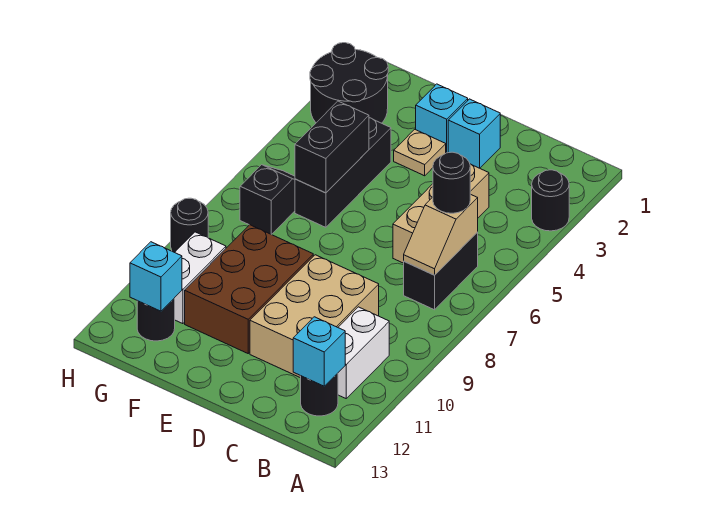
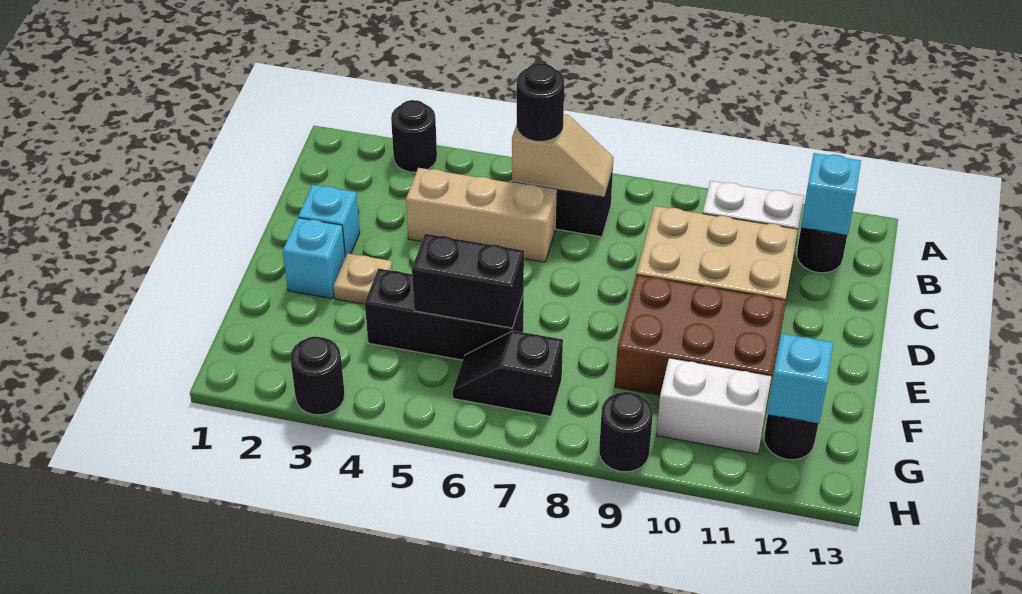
black 2x2 round brick [310,43,388,123] -> black 1x1 round brick [290,336,345,415]

